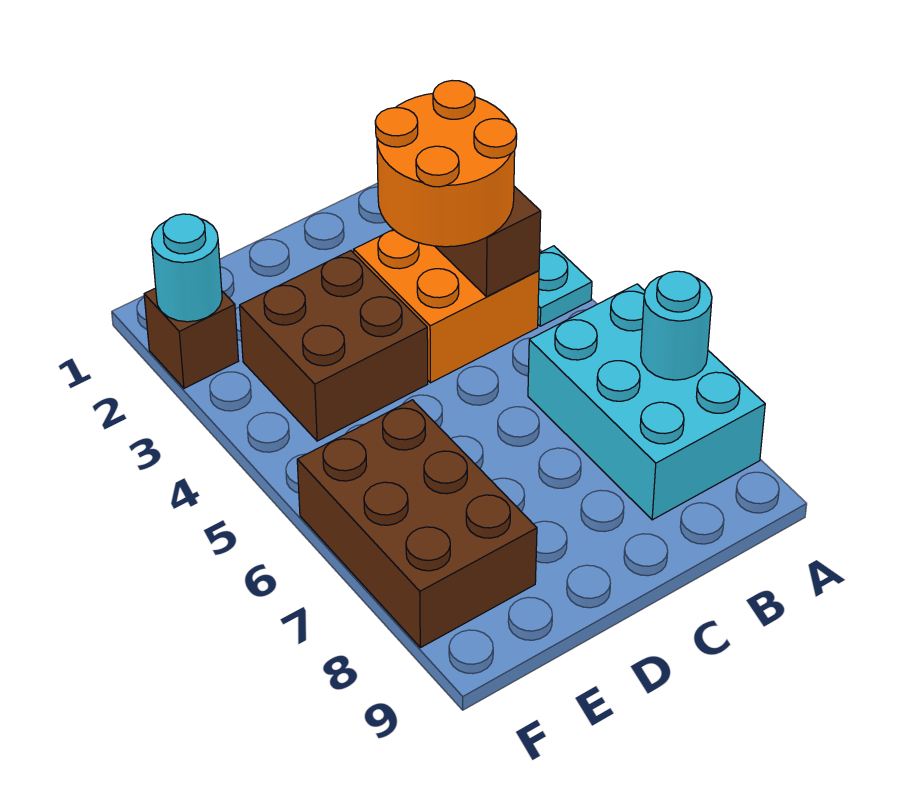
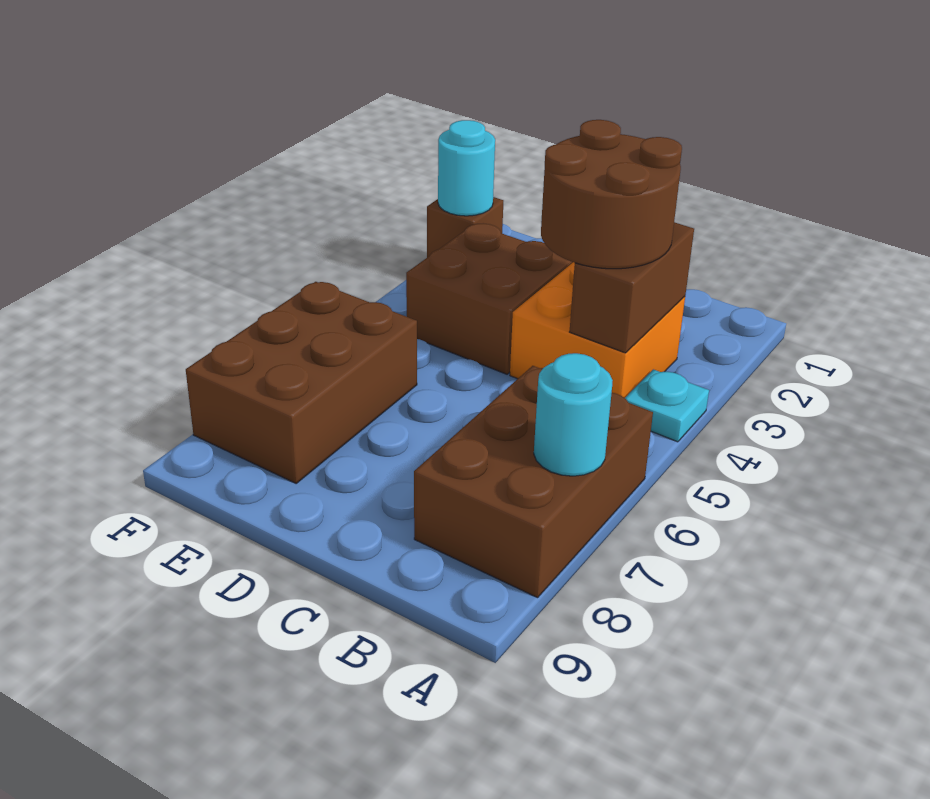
cyan 2x3 brick [528,284,765,520] -> brown 2x3 brick [414,366,653,598]
orange 2x2 round brick [375,80,517,247] -> brown 2x2 round brick [541,120,682,269]

